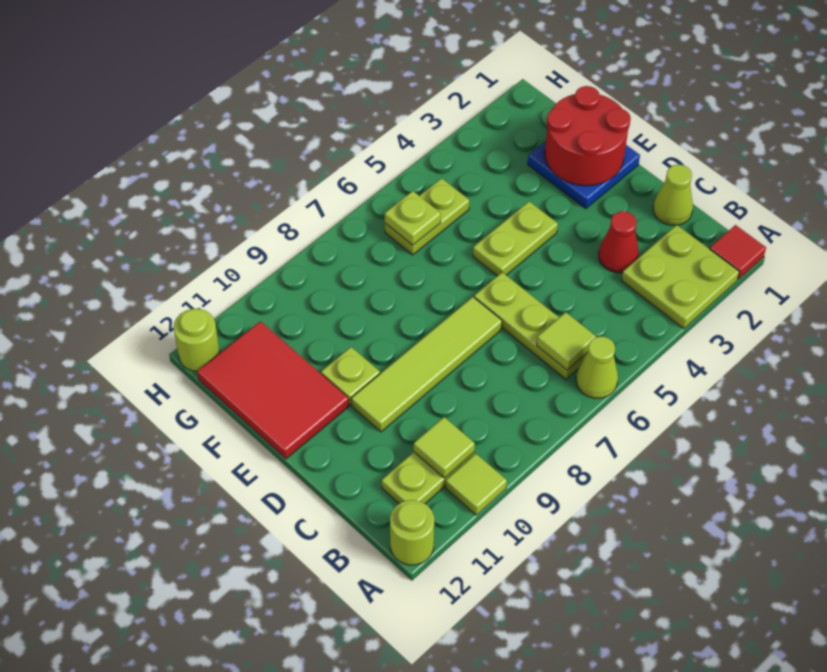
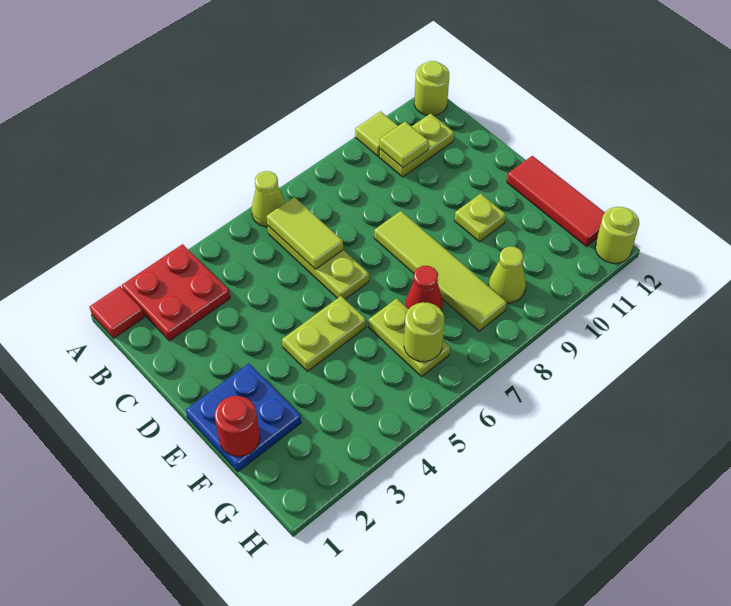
lime 2x2 plate [622,225,739,329] -> red 2x2 plate [122,244,230,341]
lime 1x1 tile [537,312,596,370] -> lime 1x2 tile [267,197,343,269]
lime 1x1 cone [653,165,693,225] -> lime 1x1 cone moved to [488,247,526,303]
red 1x1 cone [599,211,639,273] -> red 1x1 cone moved to [406,266,443,311]
lime 1x4 tile [351,297,502,432] -> lime 1x4 tile turned to [374,211,507,331]
red 2x2 round brick [545,86,631,186] -> red 1x1 round brick [214,396,260,456]
red 2x3 tile [197,321,349,459] -> red 1x3 tile [507,156,605,246]
lime 1x2 plate [385,178,469,255] -> lime 1x2 plate turned to [369,298,450,377]
lime 1x1 plate [385,191,441,245] -> lime 1x1 round brick [404,302,445,362]

